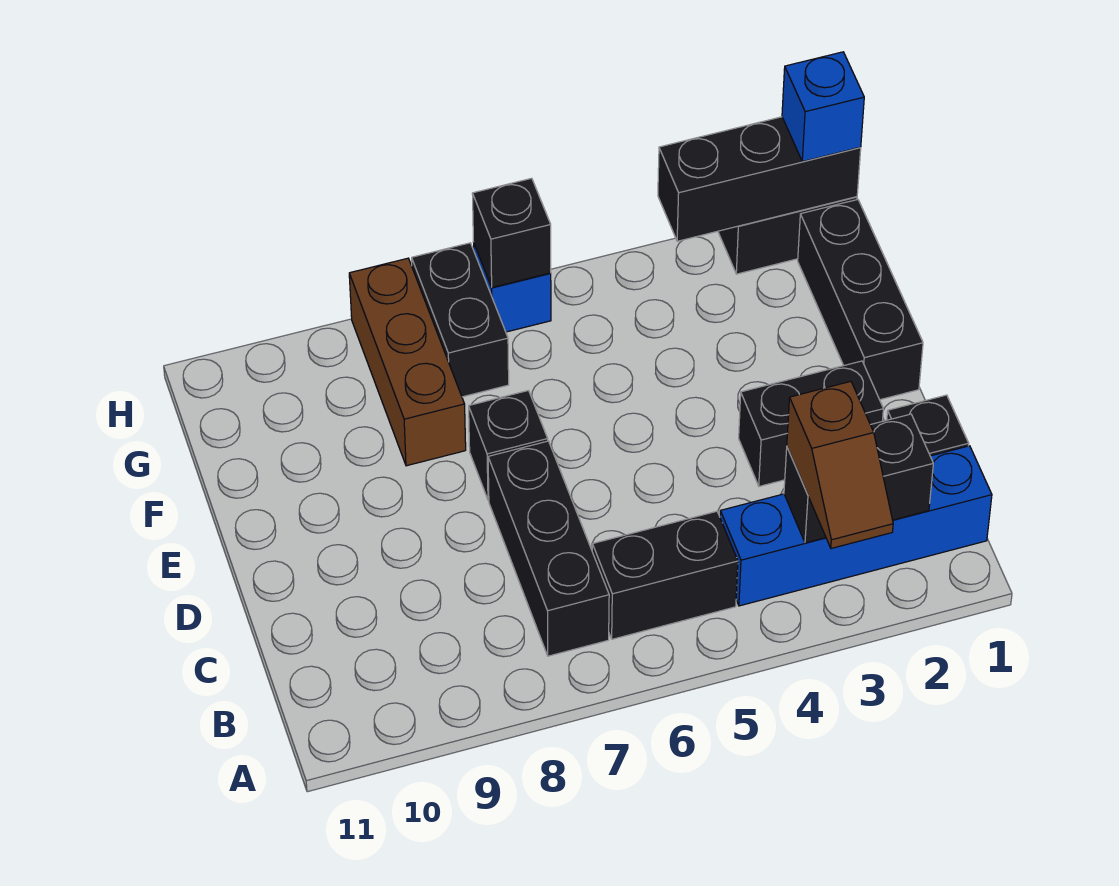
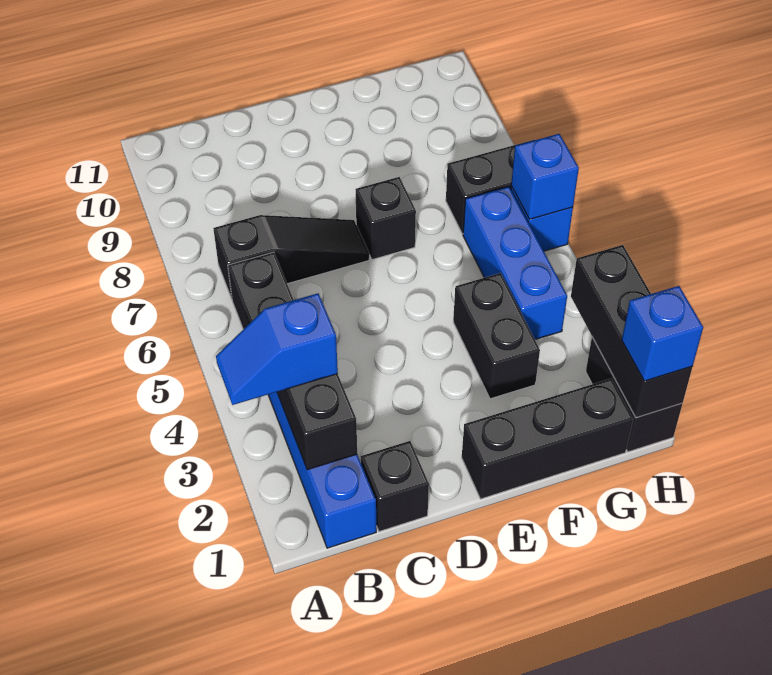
brown 1x2 slope [787,382,893,548] -> blue 1x2 slope [216,293,338,405]
black 1x3 brick [488,441,609,656] -> black 1x3 slope [213,215,369,299]
black 1x2 brick [739,361,883,486] -> black 1x2 brick moved to [453,273,540,399]
brown 1x3 brick [349,258,466,466] -> none
none -> blue 1x3 brick [463,186,567,339]
black 1x1 brick [472,178,551,288] -> blue 1x1 brick [511,134,579,219]

